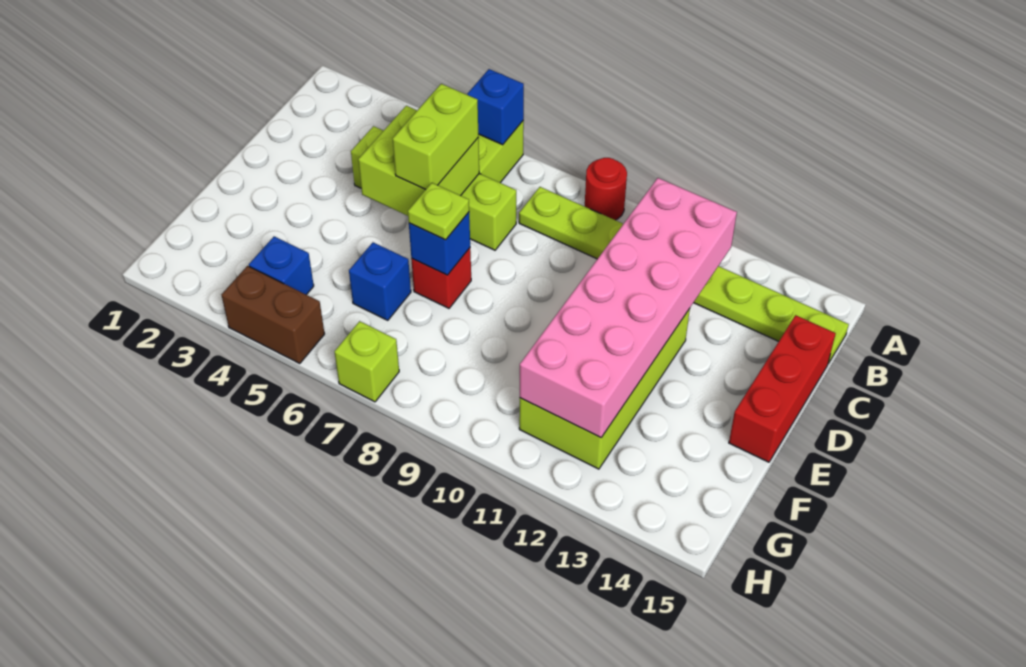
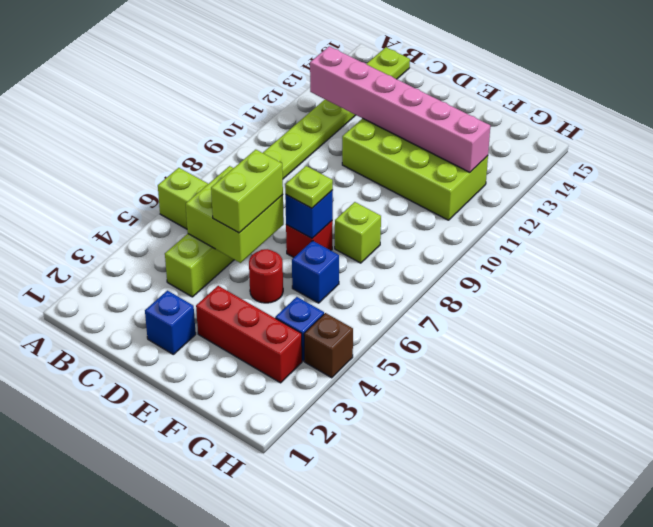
blue 1x1 brick [467,69,524,145] -> blue 1x1 brick moved to [145,291,196,354]
red 1x1 round brick [585,158,627,220] -> red 1x1 round brick moved to [249,249,283,303]
pink 2x6 brick [520,178,737,438] -> pink 1x6 brick [310,46,490,172]
lime 1x2 brick [393,84,478,190] -> lime 1x2 brick turned to [211,150,283,233]
red 1x3 brick [729,315,836,462] -> red 1x3 brick moved to [196,286,302,383]
brown 1x2 brick [222,266,325,363] -> brown 1x1 brick [304,313,353,378]
lime 1x1 brick [335,321,399,402] -> lime 1x1 brick moved to [335,202,381,263]

